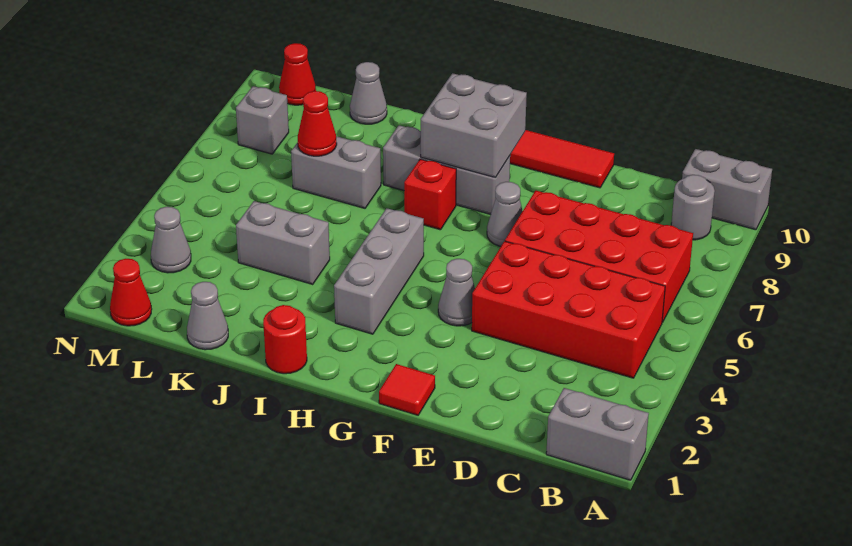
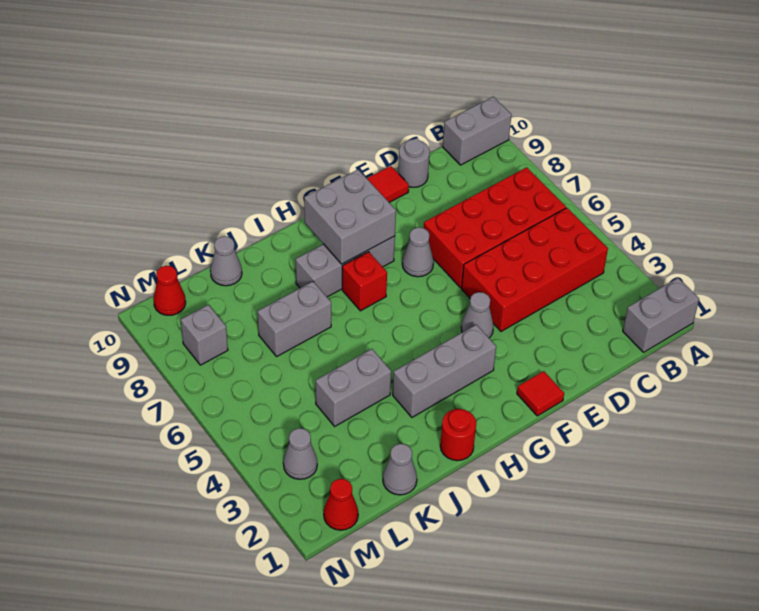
grey 1x1 round brick [671,175,715,240] -> grey 1x1 round brick moved to [398,139,430,187]
grey 1x3 brick [334,208,424,334] -> grey 1x3 brick turned to [393,325,496,417]
red 1x1 cone [298,91,337,156] -> none

